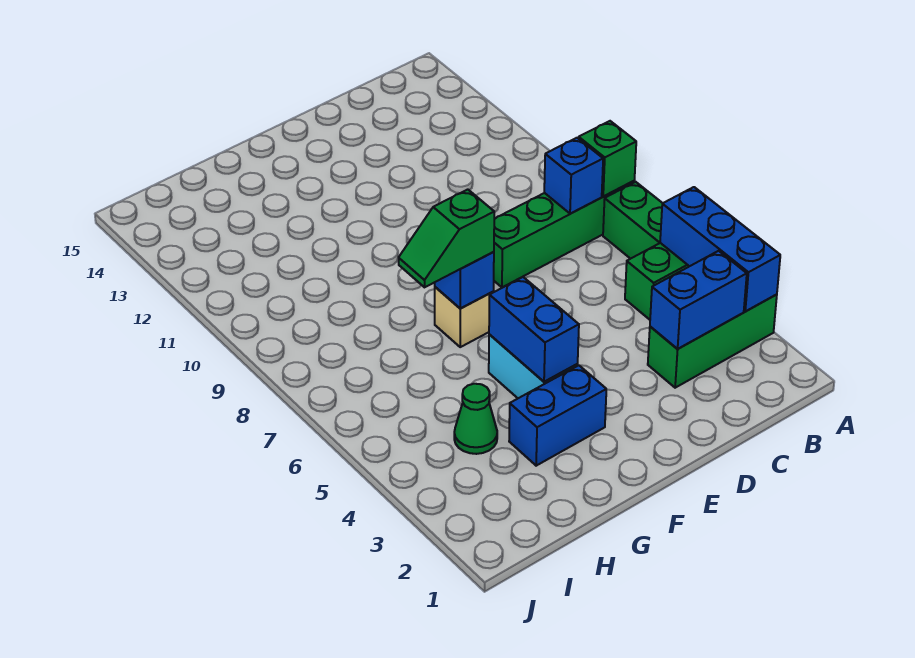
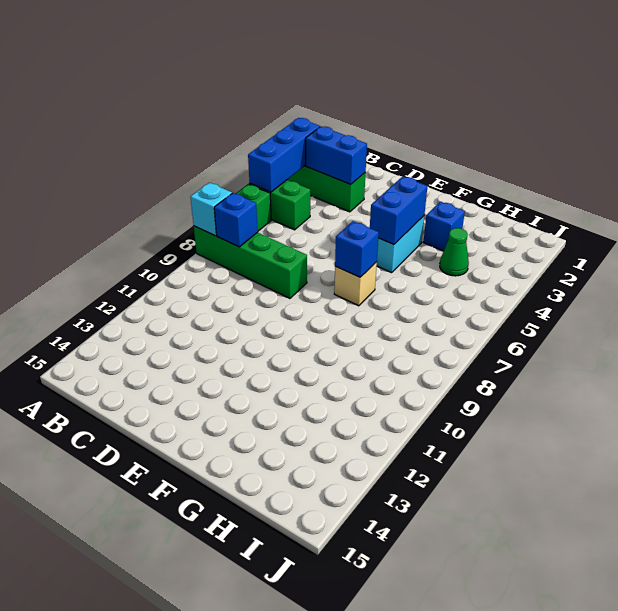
green 1x1 brick [579,121,636,196] -> cyan 1x1 brick [191,183,232,236]
blue 1x2 brick [509,365,606,466] -> blue 1x1 brick [423,202,465,251]
green 1x2 slope [399,189,494,287] -> none

